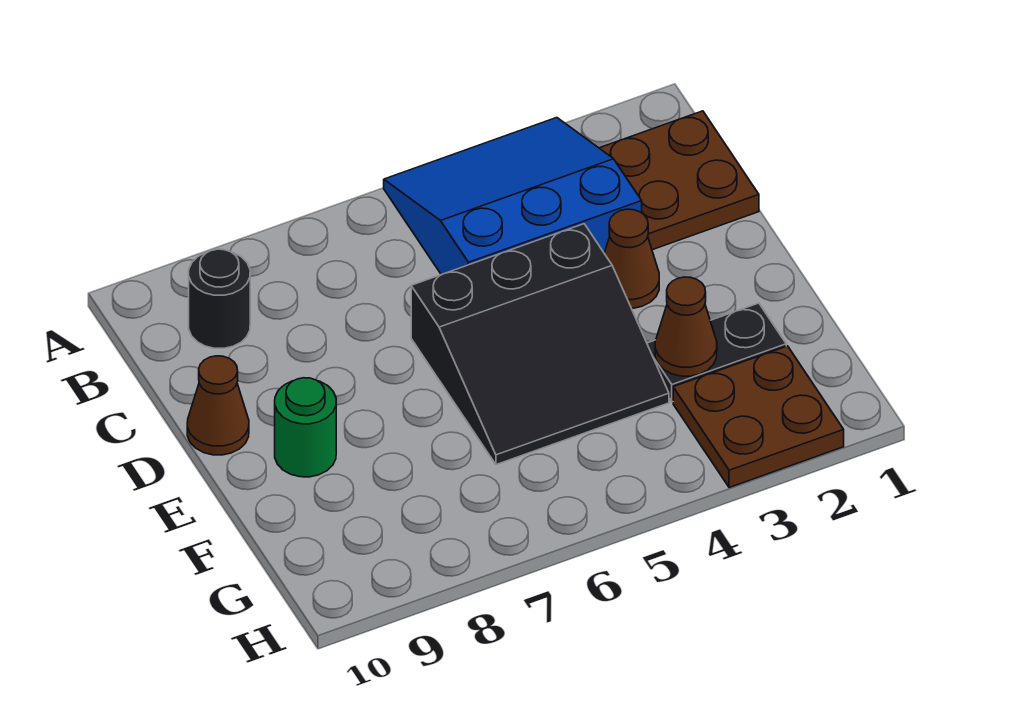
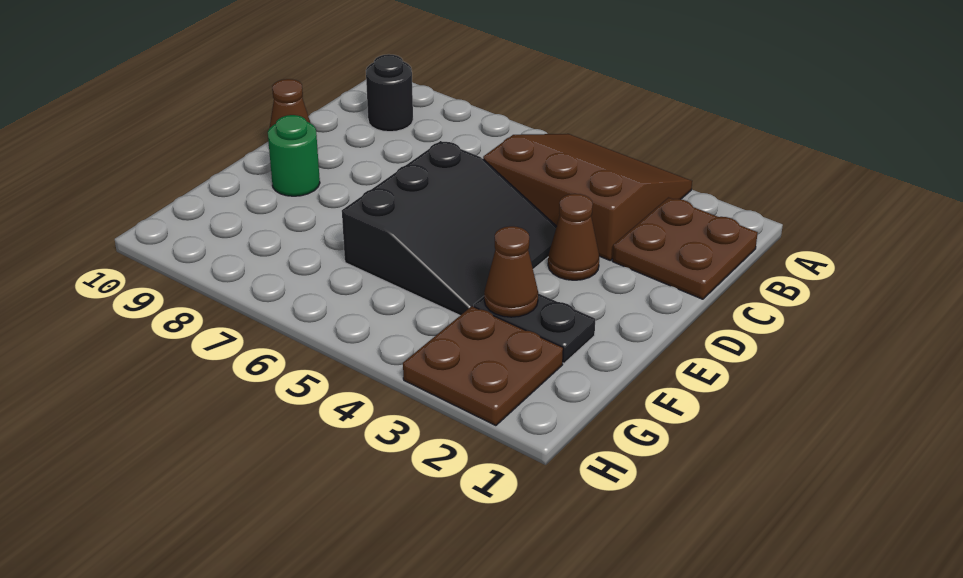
blue 3x3 slope [384,118,642,275] -> brown 3x3 slope [483,134,692,260]
black 3x3 slope [411,224,669,465] -> black 3x3 slope turned to [342,141,557,315]

